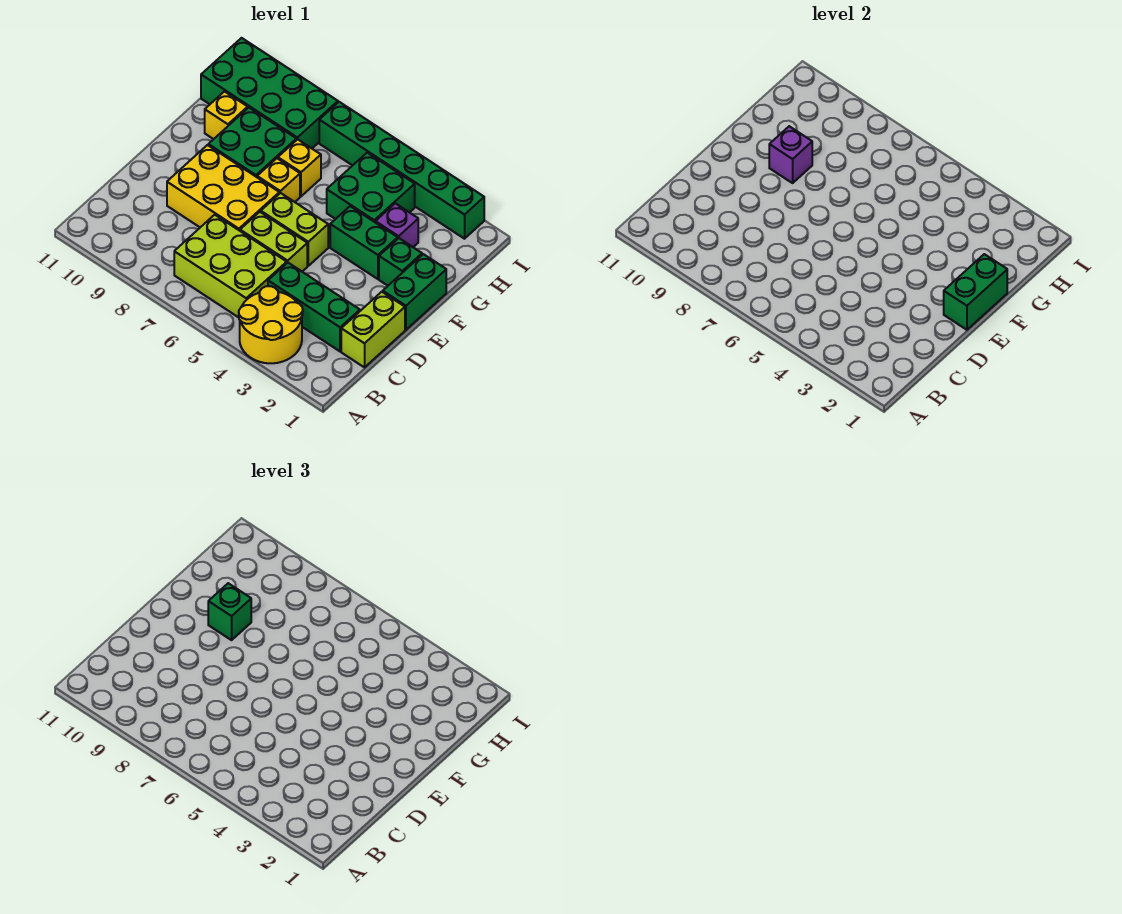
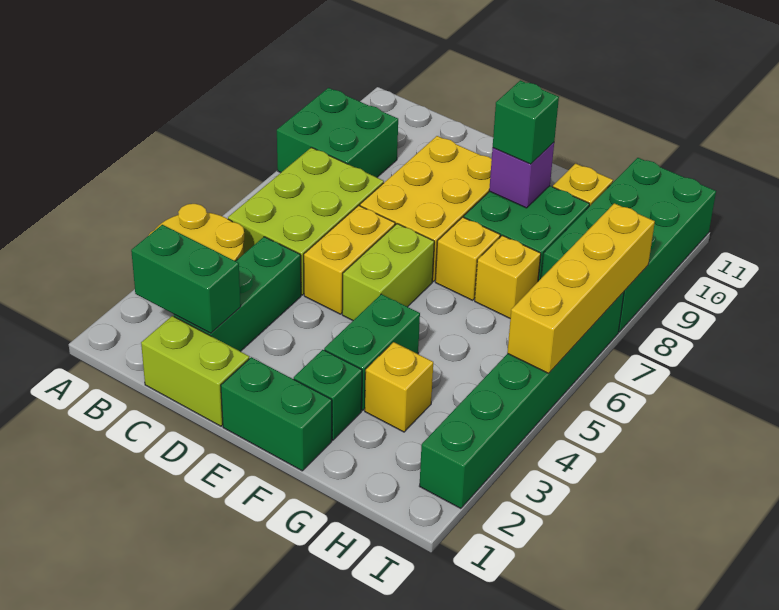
lime 1x2 brick [240,212,307,272] -> yellow 1x2 brick [304,206,395,314]
green 1x2 brick [944,254,1007,330] -> green 1x2 brick moved to [131,225,241,333]
purple 1x1 brick [375,203,418,247] -> yellow 1x1 brick [365,342,433,432]
green 2x2 brick [327,153,415,222] -> green 2x2 brick moved to [277,88,398,177]
none -> yellow 1x4 brick [507,203,655,373]

